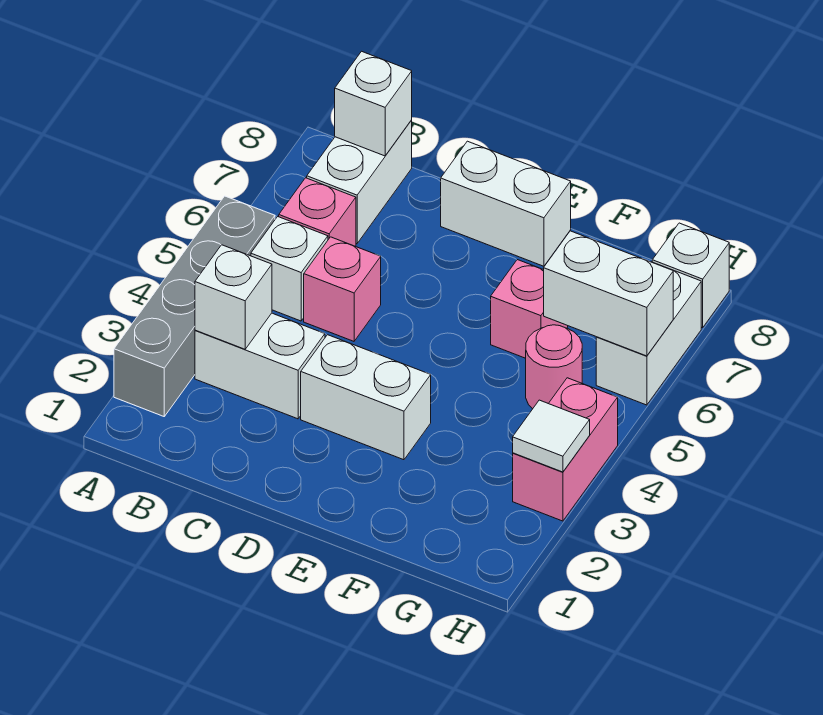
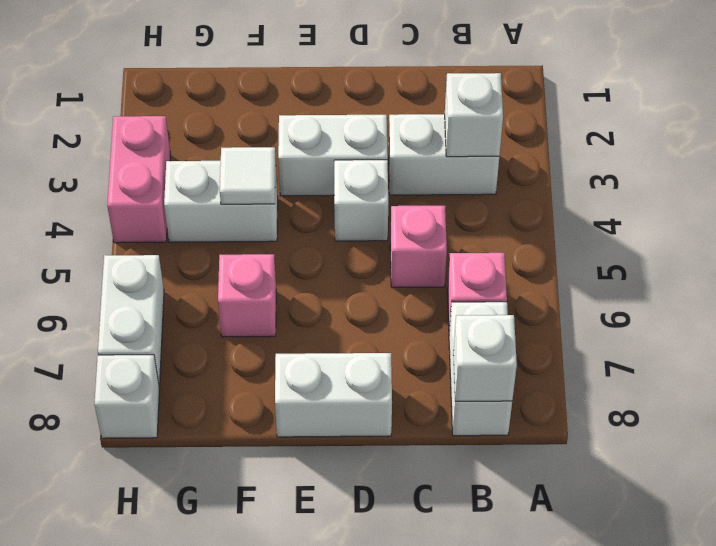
grey 1x4 brick [114,196,275,416] -> none
white 1x1 brick [251,217,328,321] -> white 1x1 brick moved to [334,160,388,241]
pink 1x1 round brick [526,325,582,409] -> none
white 1x2 brick [544,231,673,356] -> white 1x2 brick moved to [164,161,278,242]
white 1x1 tile [513,400,590,472] -> white 1x1 tile moved to [220,147,276,204]

